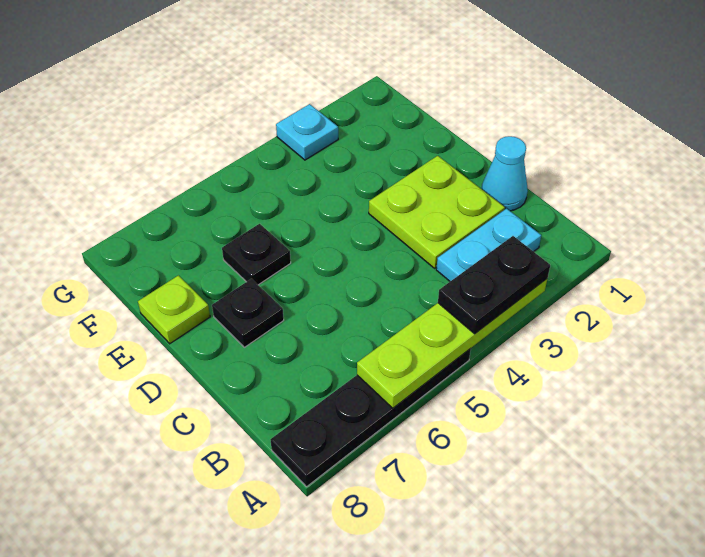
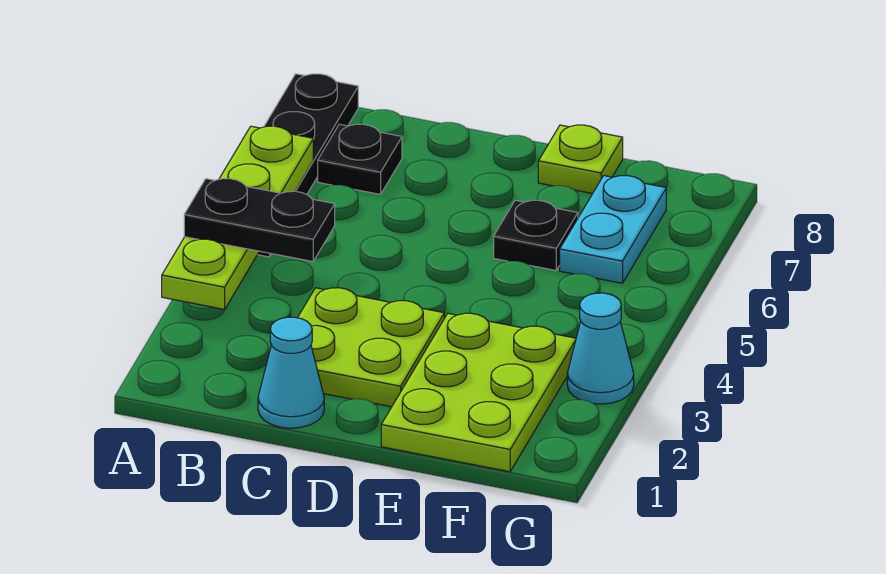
black 1x2 plate [438,236,550,334] -> black 1x2 plate turned to [184,179,335,262]
cyan 1x2 plate [436,209,541,281] -> cyan 1x2 plate moved to [560,176,666,283]
black 1x1 plate [212,279,284,347] -> black 1x1 plate moved to [318,124,402,194]
none -> lime 2x3 plate [381,313,576,472]
cyan 1x1 plate [276,104,338,160] -> cyan 1x1 cone [567,293,634,404]

